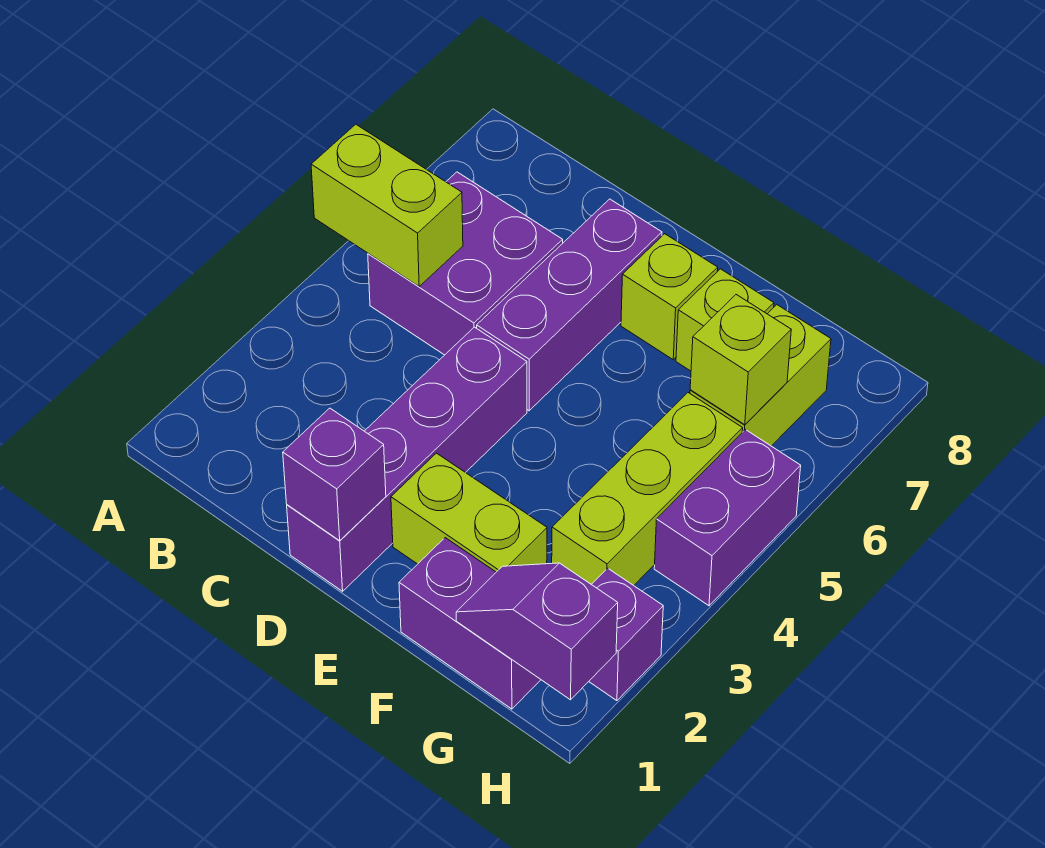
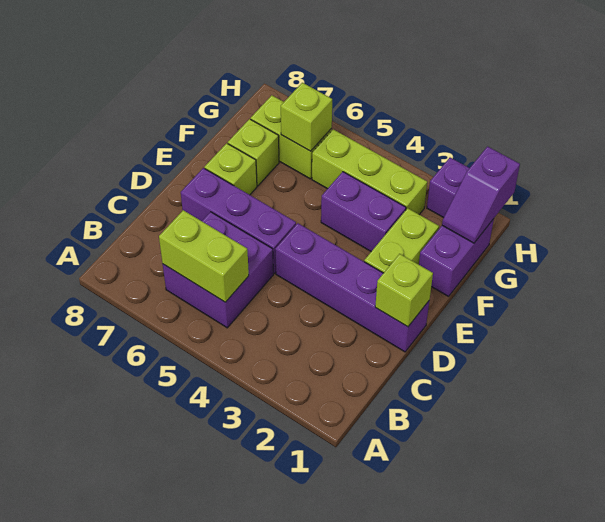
lime 1x2 brick [311,124,463,286] -> lime 1x2 brick turned to [159,210,249,302]
purple 1x1 brick [283,408,386,540] -> lime 1x1 brick [375,254,433,327]
purple 1x2 brick [654,430,801,606] -> purple 1x2 brick moved to [321,172,406,251]

